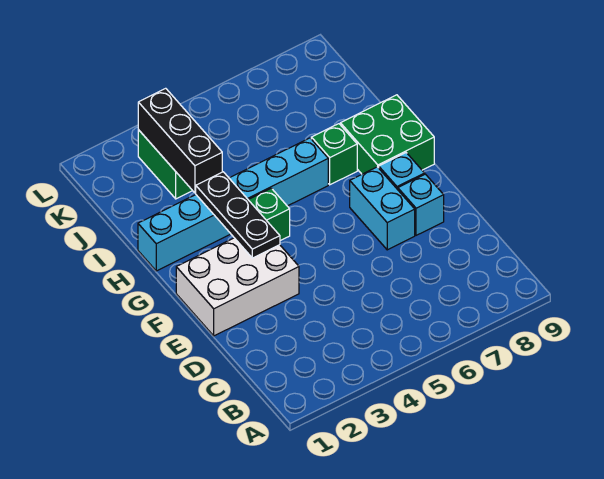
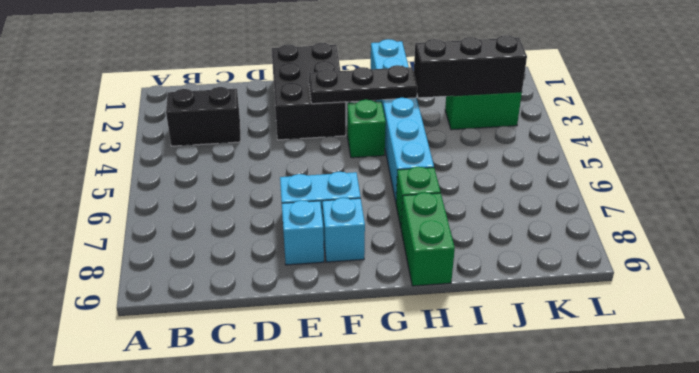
none -> black 1x2 brick [166,87,241,146]
white 2x3 brick [176,238,299,336] -> black 2x3 brick [272,43,346,140]
green 2x2 brick [340,95,434,174] -> green 1x2 brick [401,193,455,286]

